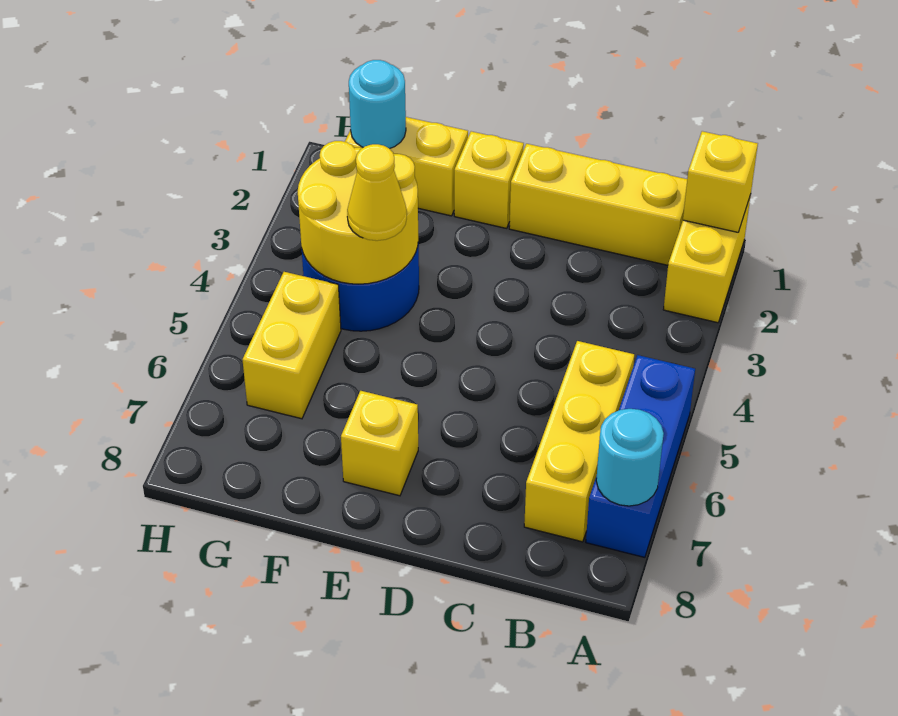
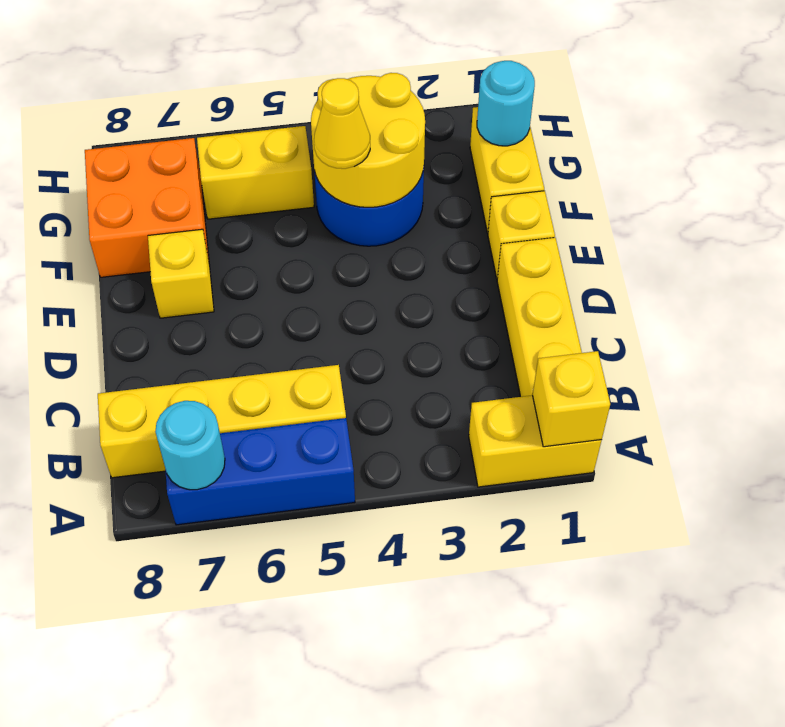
yellow 1x3 brick [524,341,634,542] -> yellow 1x4 brick [98,365,346,478]
none -> orange 2x2 brick [85,138,209,277]

